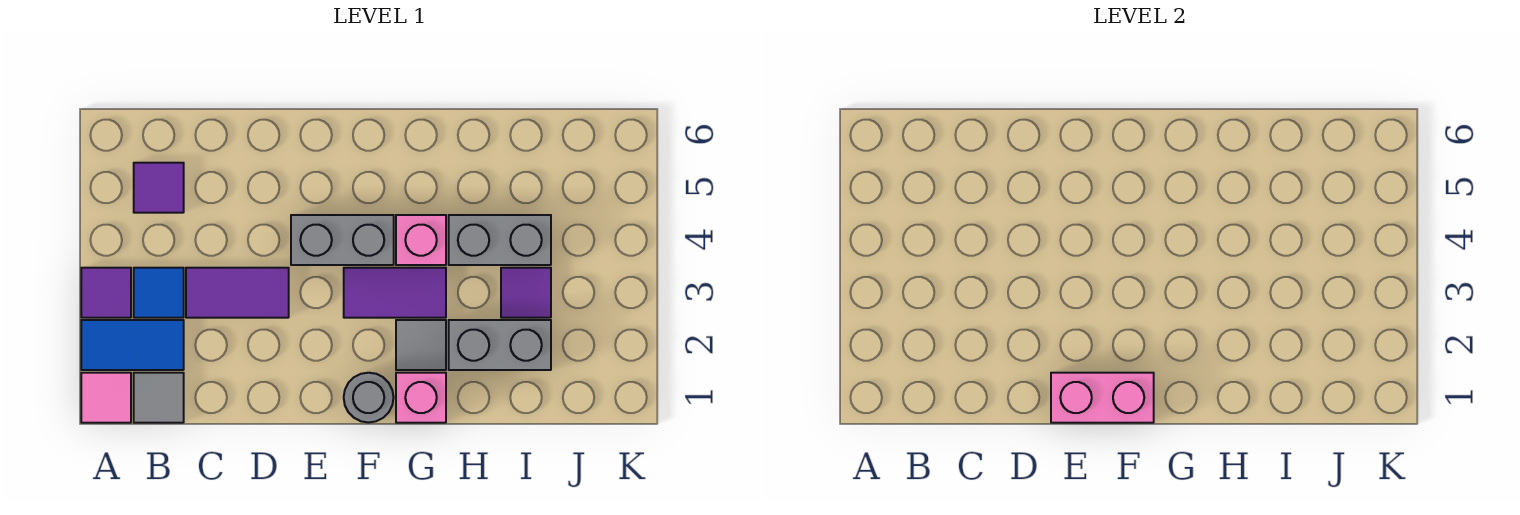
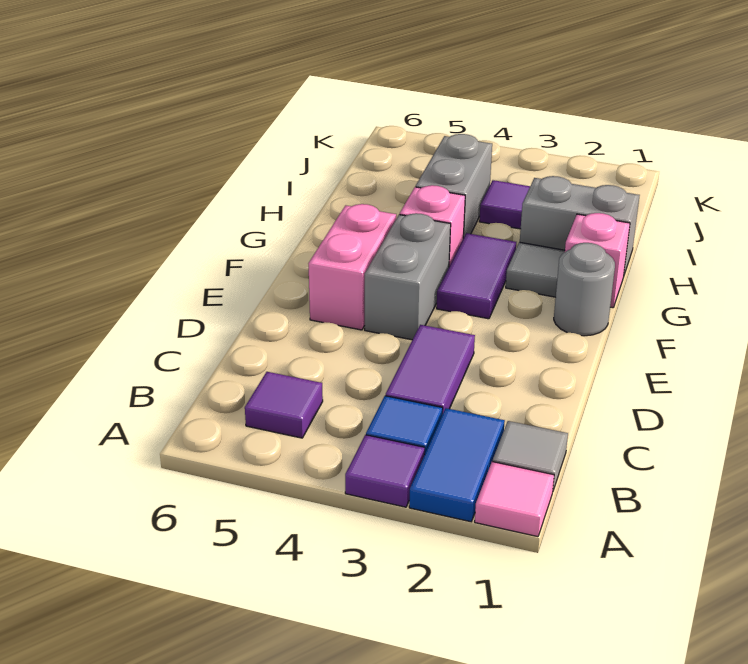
pink 1x2 brick [1051,373,1154,423] -> pink 1x2 brick moved to [308,204,396,330]
grey 1x2 brick [449,320,551,370] -> grey 1x2 brick turned to [520,176,640,277]

